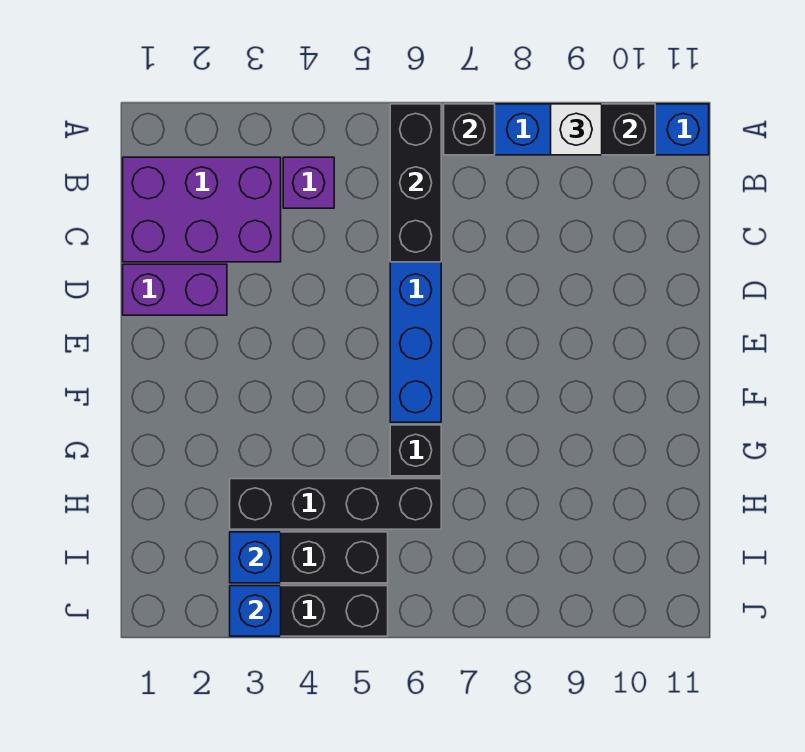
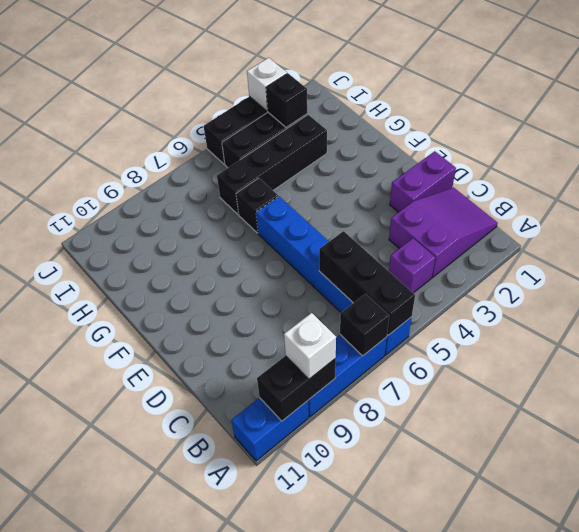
purple 2x3 brick [123,157,281,262] -> purple 2x3 slope [389,187,498,277]
blue 1x1 brick [230,532,281,583] -> black 1x1 brick [266,73,307,127]
blue 1x1 brick [230,586,281,636] -> white 1x1 brick [247,58,287,111]

